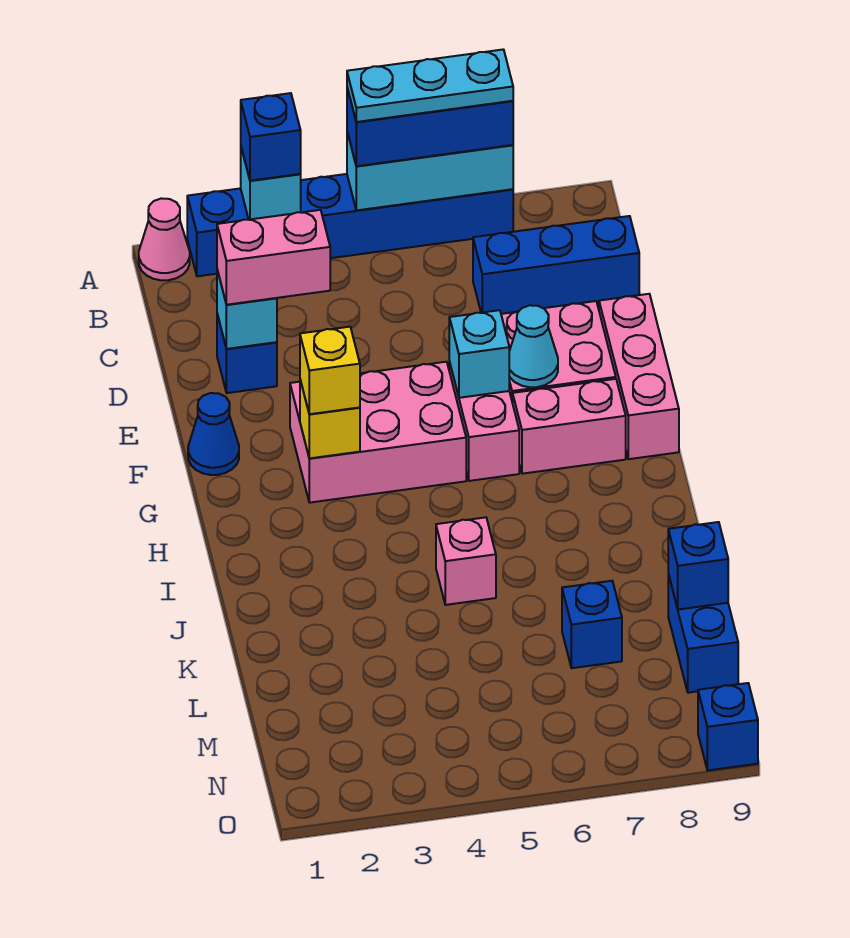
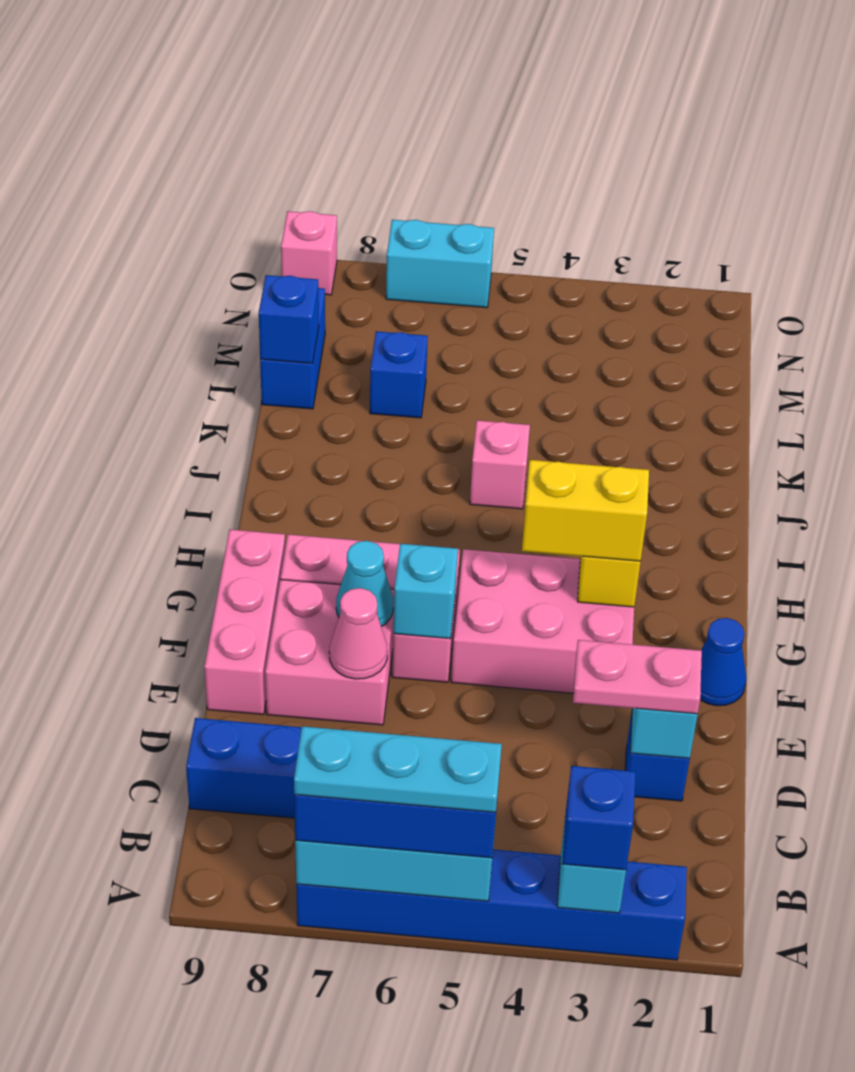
pink 1x1 cone [139,198,190,280] -> pink 1x1 cone moved to [329,588,387,679]
pink 1x2 brick [217,210,330,305] -> pink 1x2 plate [573,640,702,714]
yellow 1x1 brick [300,327,360,414] -> yellow 1x2 brick [522,460,649,561]
none -> cyan 1x2 brick [386,220,494,308]
blue 1x1 brick [698,683,758,770] -> pink 1x1 brick [281,211,337,295]

